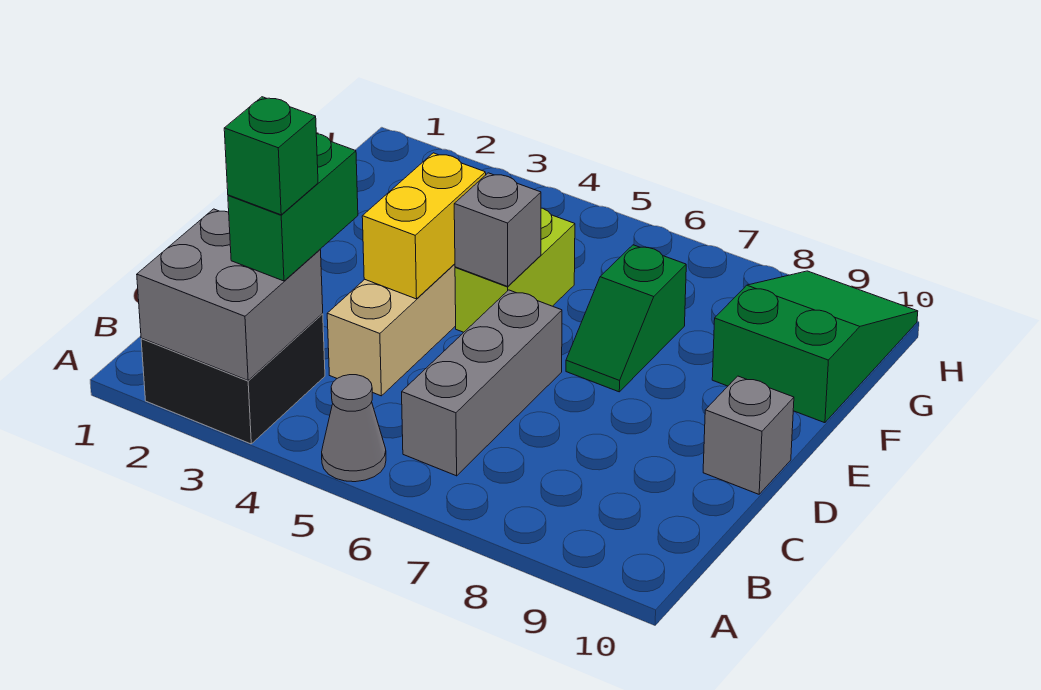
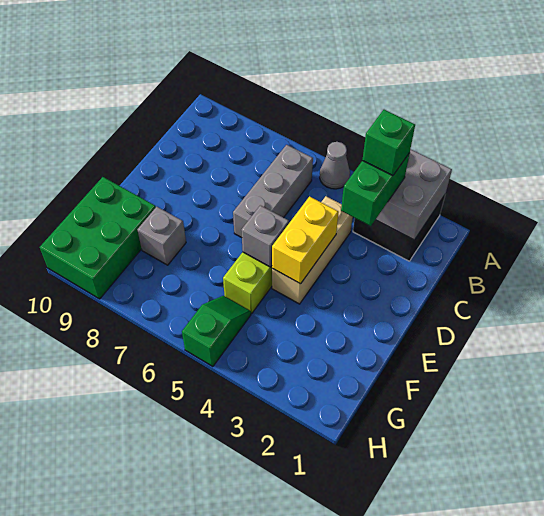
grey 1x1 brick [703,376,794,494] -> grey 1x1 brick moved to [137,207,186,265]
green 1x2 slope [566,245,686,392] -> green 1x2 slope moved to [182,296,251,367]
green 2x3 slope [712,271,918,423] -> green 2x3 brick [40,177,156,299]

